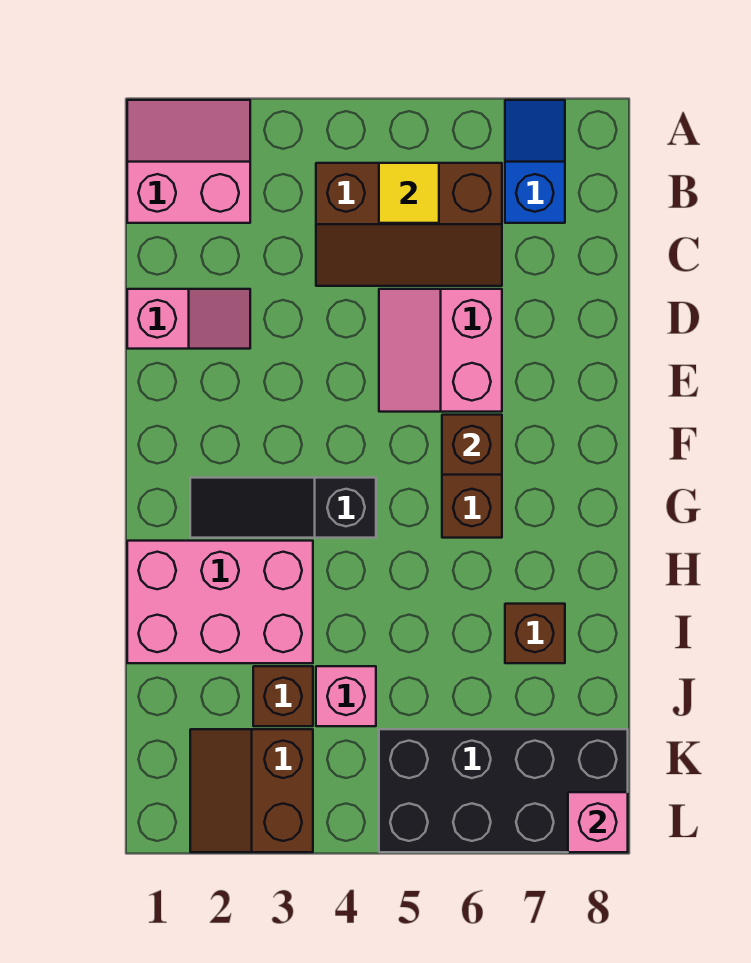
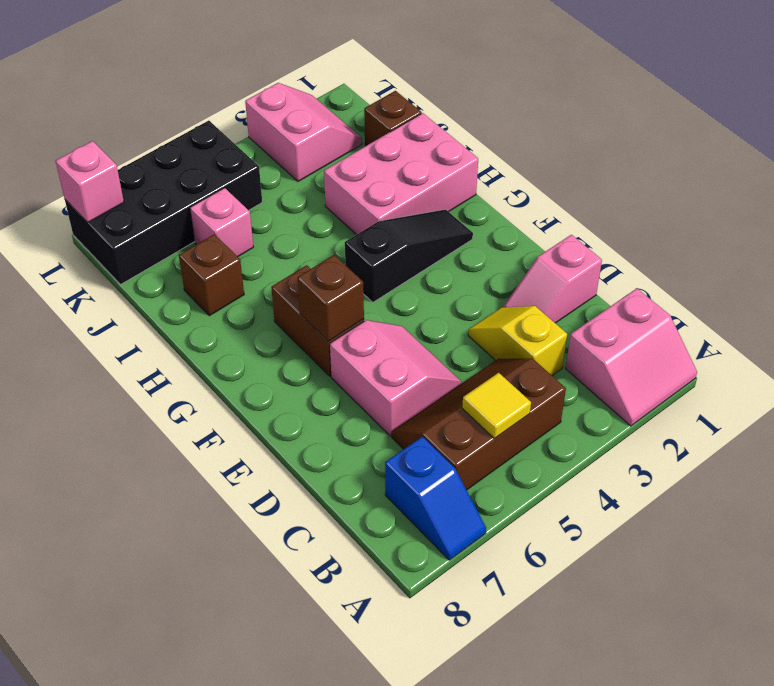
none -> yellow 1x2 slope [468,306,567,375]
brown 1x1 brick [253,666,313,726] -> brown 1x1 brick moved to [364,91,422,146]
pink 1x1 brick [316,666,376,726] -> pink 1x1 brick moved to [190,188,253,257]
brown 2x2 slope [190,729,313,852] -> pink 2x2 slope [245,83,362,181]

